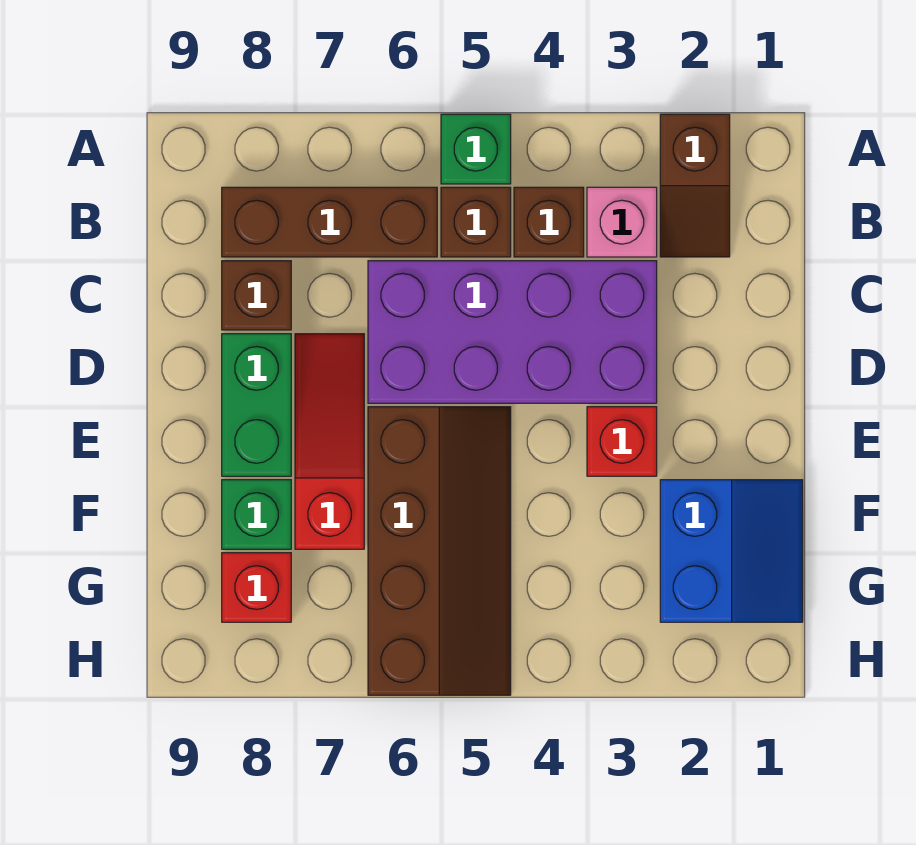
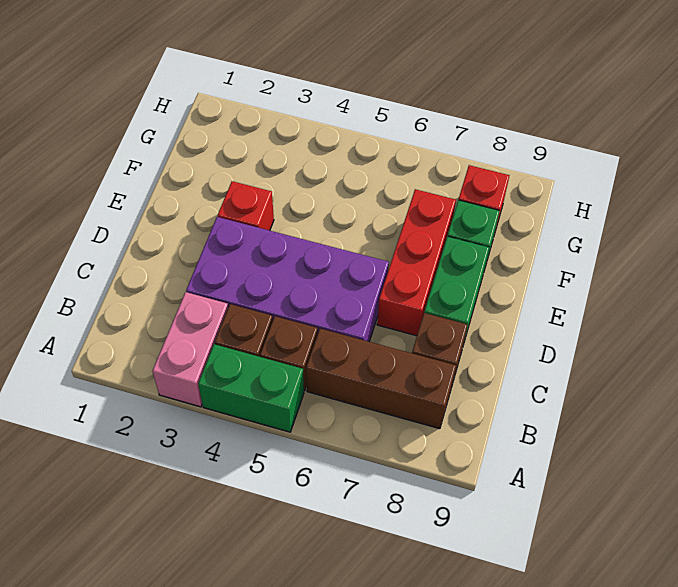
brown 1x2 slope [660,114,730,257] -> none
green 1x1 brick [441,114,511,184] -> green 1x2 brick [198,344,304,432]
pink 1x1 brick [587,187,657,257] -> pink 1x2 brick [152,292,228,407]
red 1x3 slope [295,334,364,549] -> red 1x3 brick [377,189,456,336]
brown 2x4 slope [368,407,511,695] -> none
blue 2x2 slope [660,480,803,622] -> none

